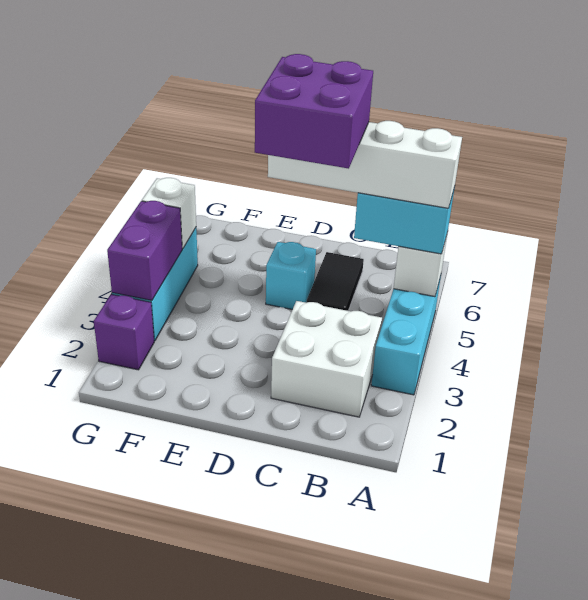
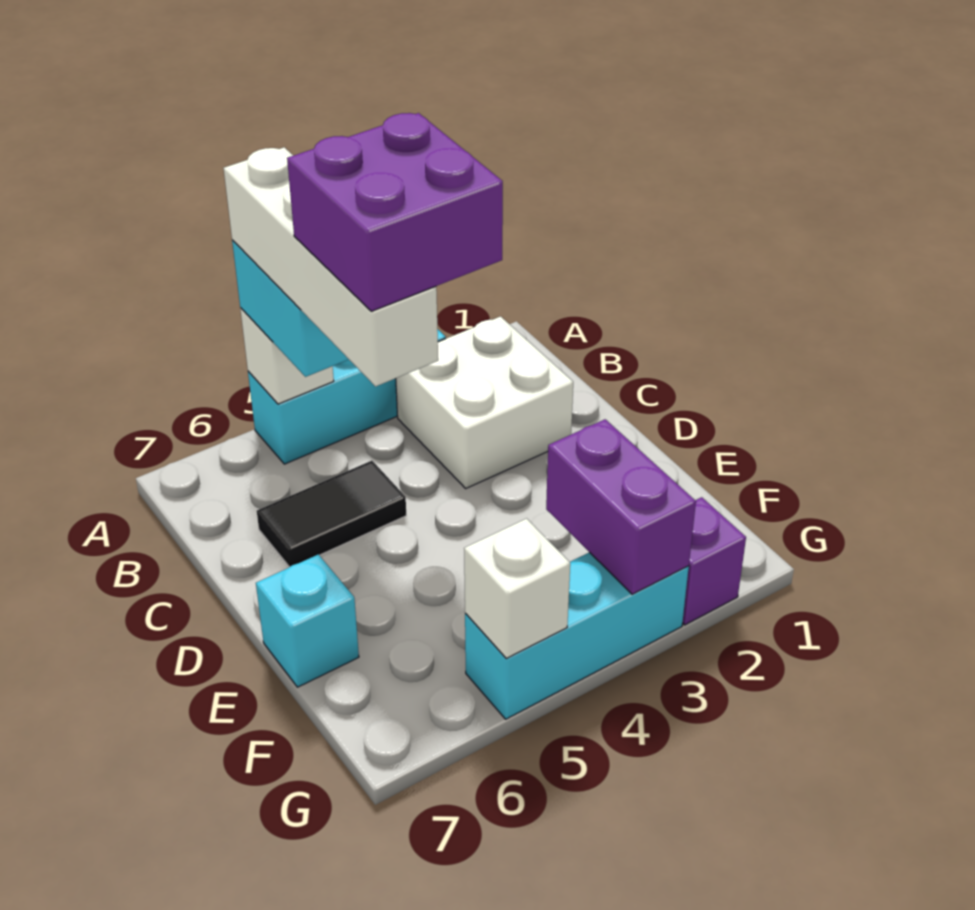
cyan 1x1 brick [266,242,316,310] -> cyan 1x1 brick moved to [256,555,359,687]
purple 1x2 brick [107,201,182,300] -> purple 1x2 brick turned to [546,419,696,594]

